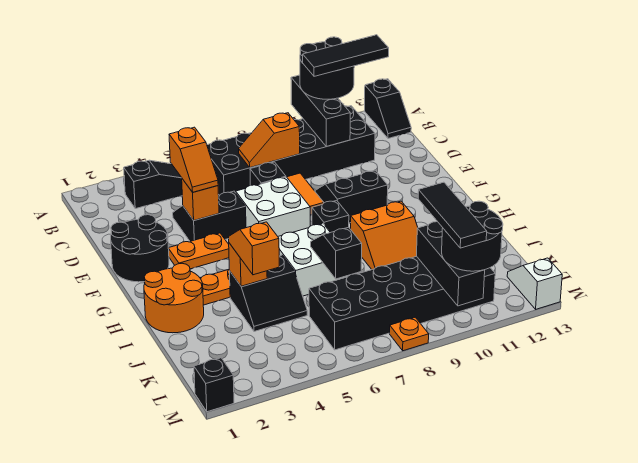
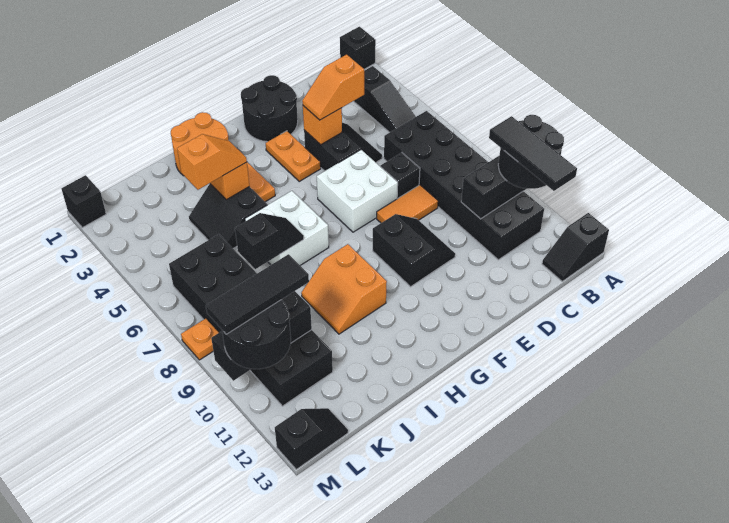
orange 1x2 slope [239,113,300,168] -> none
black 1x1 brick [312,200,349,233] -> black 1x1 brick moved to [340,27,376,69]
white 1x2 slope [507,258,562,309] -> black 1x2 slope [275,408,348,469]

